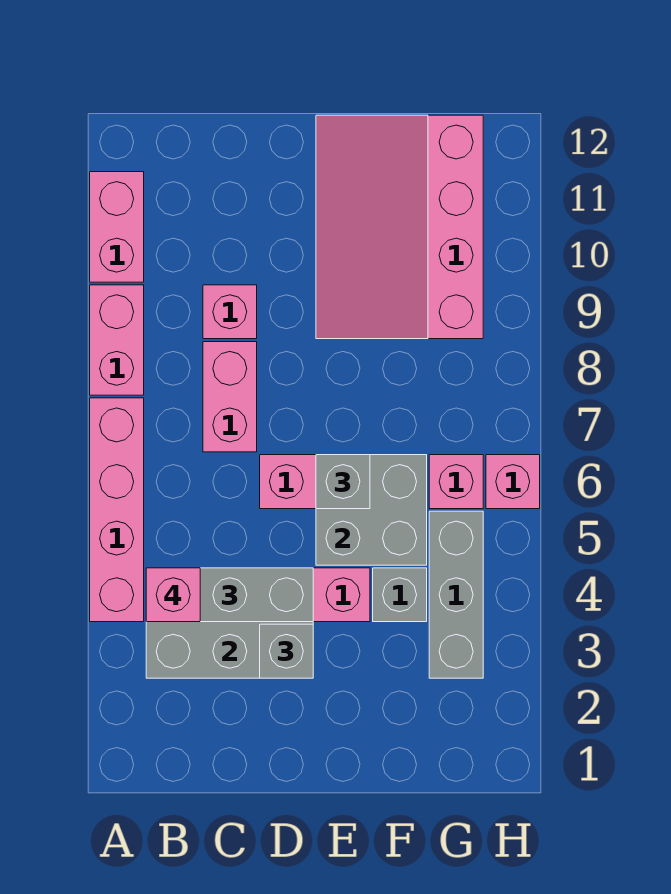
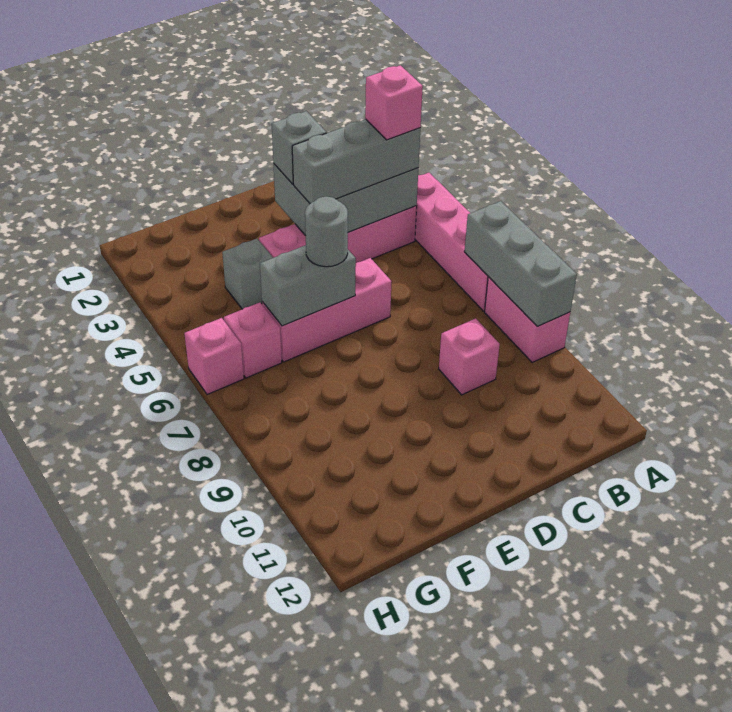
pink 1x2 brick [90,172,144,282] -> none
pink 1x2 brick [203,342,257,452] -> none
grey 2x2 brick [316,455,427,565] -> grey 1x2 brick [260,245,356,326]
grey 1x1 brick [316,455,370,509] -> grey 1x1 round brick [305,196,348,267]
pink 3x4 slope [316,115,483,339] -> none
grey 1x3 brick [429,511,483,678] -> grey 1x3 brick moved to [465,201,577,326]

